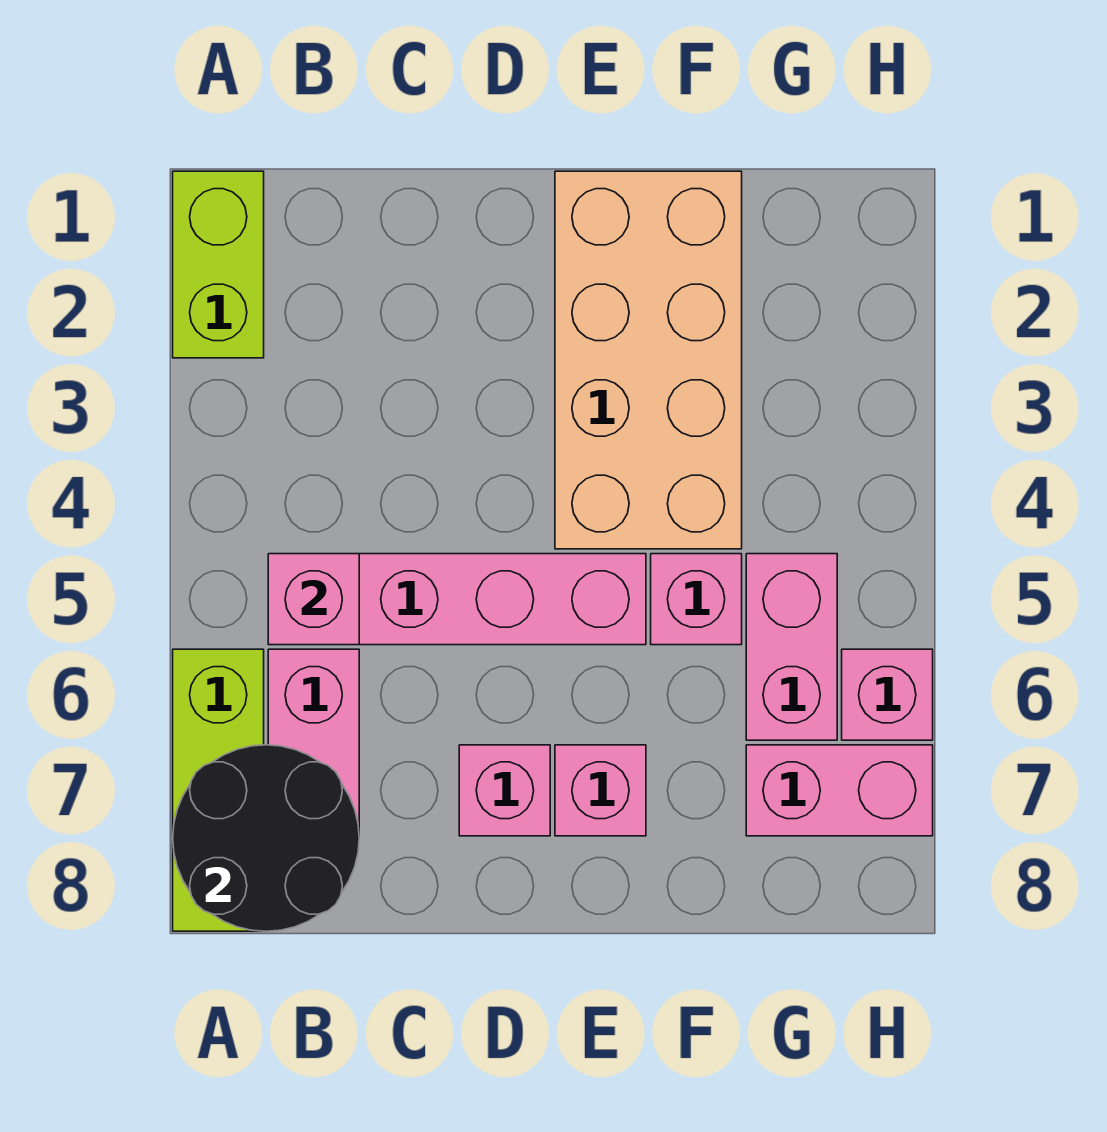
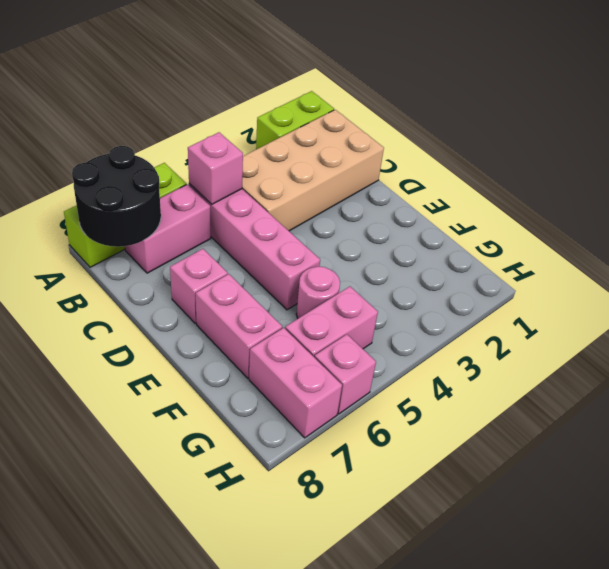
tan 2x4 brick [555,171,742,549] -> tan 2x4 brick moved to [242,110,384,231]
pink 1x1 brick [555,745,646,836] -> pink 1x2 brick [196,274,282,378]
pink 1x1 brick [651,554,742,645] -> pink 1x1 round brick [296,266,340,318]

